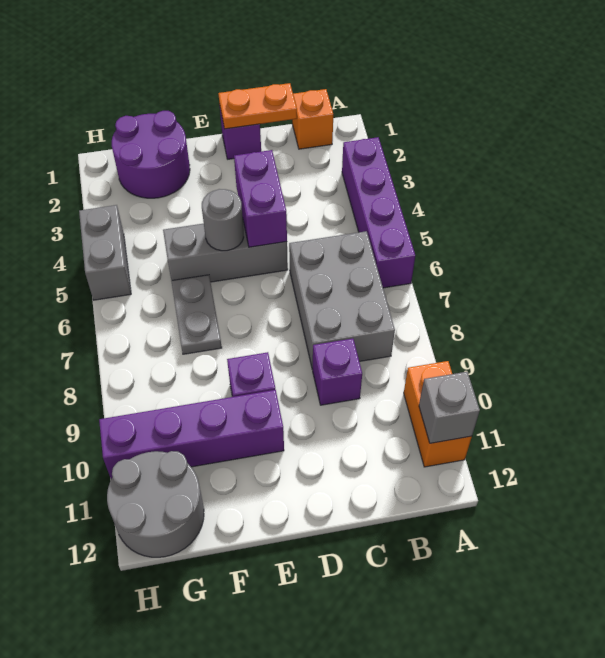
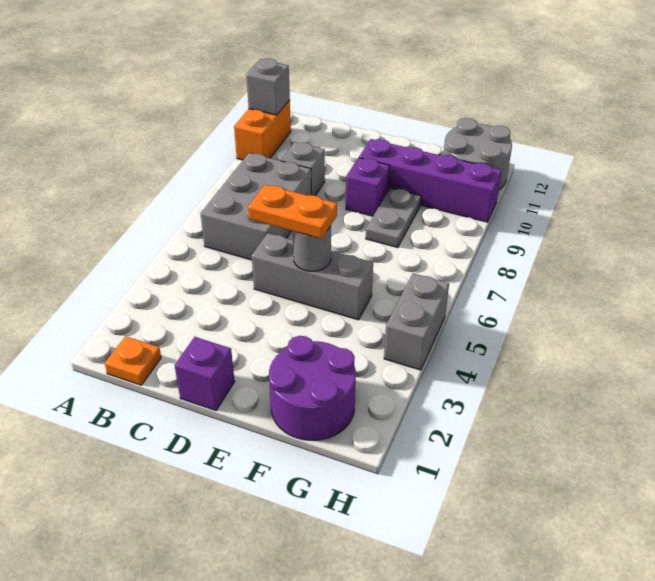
purple 1x4 brick [342,137,415,288] -> none
orange 1x1 brick [292,89,333,149] -> orange 1x1 plate [105,336,161,385]
orange 1x2 plate [218,83,297,129] -> orange 1x2 plate moved to [248,185,337,239]
purple 1x1 brick [313,339,362,405] -> grey 1x1 brick [281,142,325,196]
purple 1x2 brick [234,150,287,247] -> none
grey 1x2 plate [171,275,222,354] -> grey 1x2 plate moved to [366,188,421,248]

